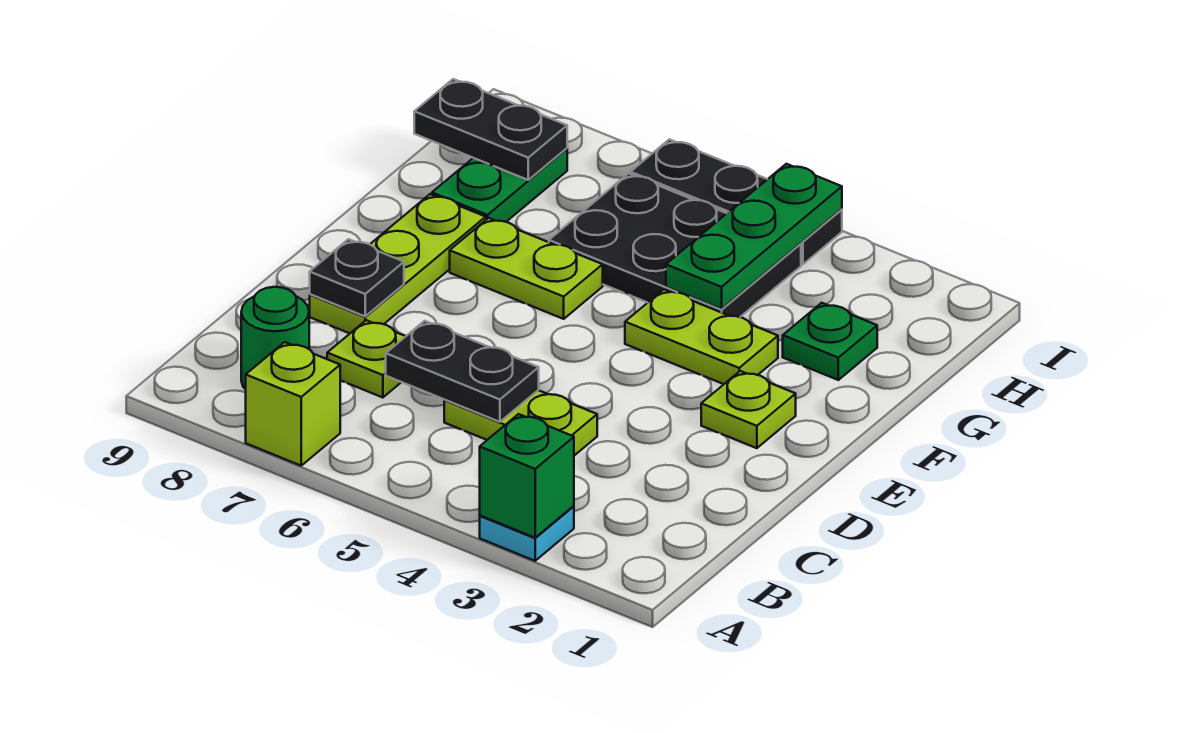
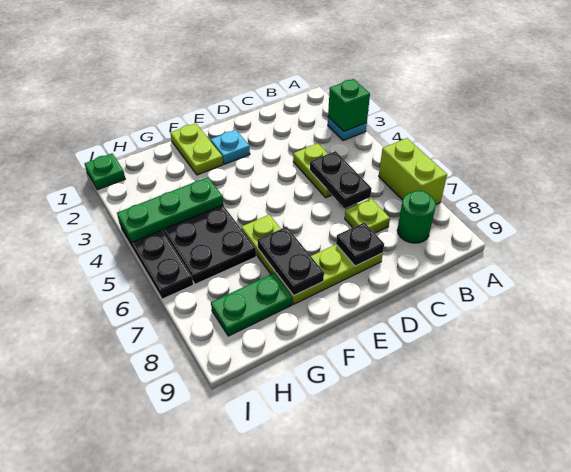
lime 1x1 brick [246,342,340,466] -> lime 1x2 brick [379,138,447,204]
lime 1x1 plate [701,371,796,448] -> cyan 1x1 plate [211,130,250,164]
lime 1x2 plate [625,289,778,384] -> lime 1x2 plate moved to [170,123,223,175]
green 1x1 plate [783,303,877,380] -> green 1x1 plate moved to [84,154,125,190]
black 1x2 plate [414,79,567,180] -> black 1x2 plate moved to [258,227,324,295]

